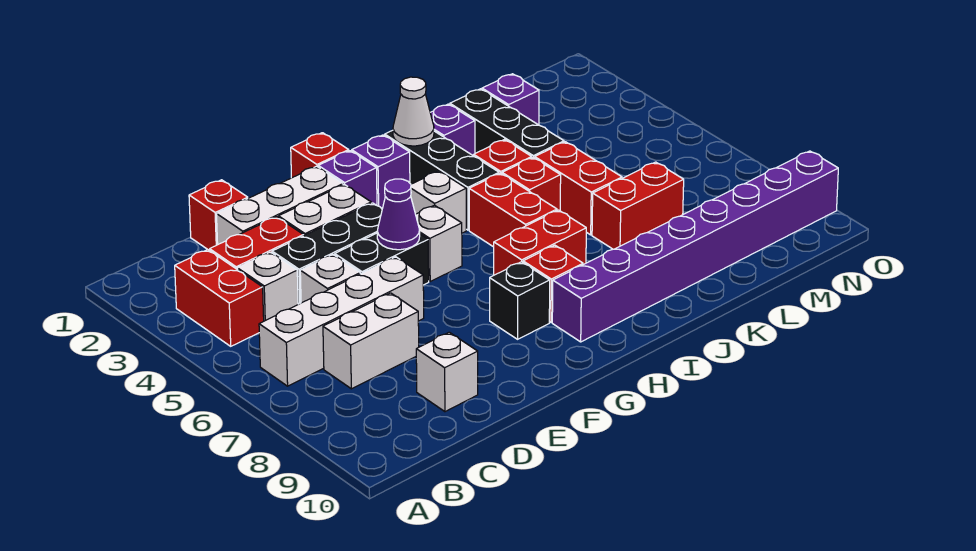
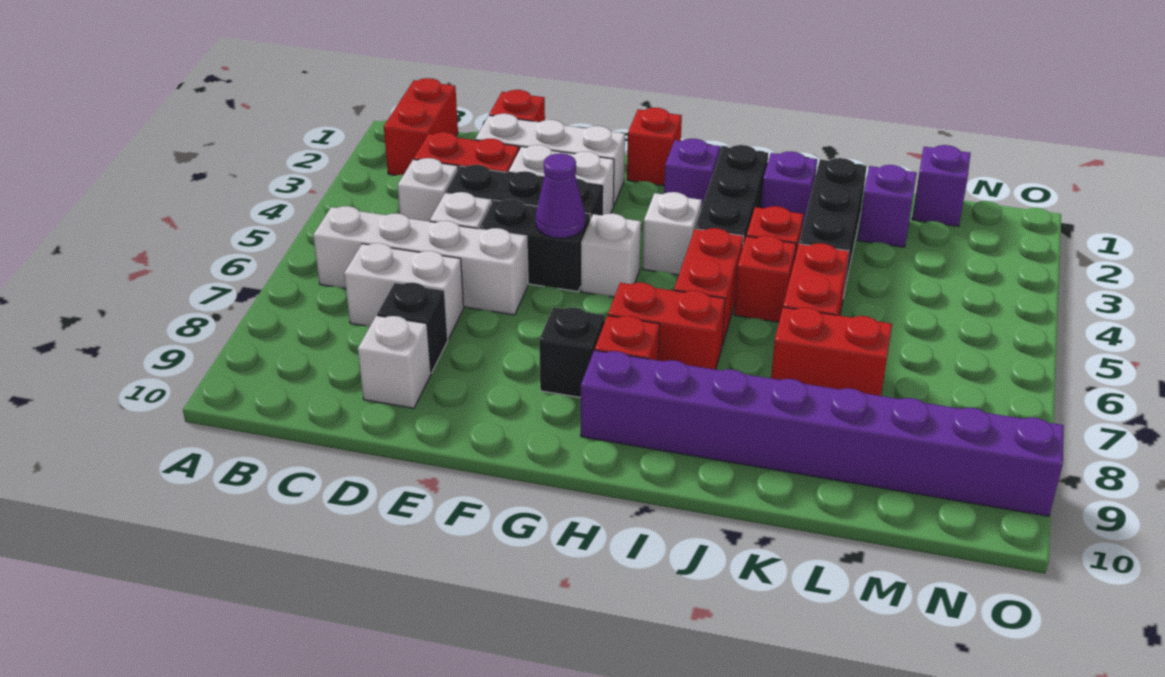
red 1x2 brick [175,250,264,346] -> red 1x2 brick moved to [384,78,458,175]
none -> black 1x1 brick [377,283,448,373]
purple 1x1 brick [318,151,377,205] -> purple 1x1 brick moved to [912,145,971,226]
white 1x1 cone [393,77,434,146] -> none

